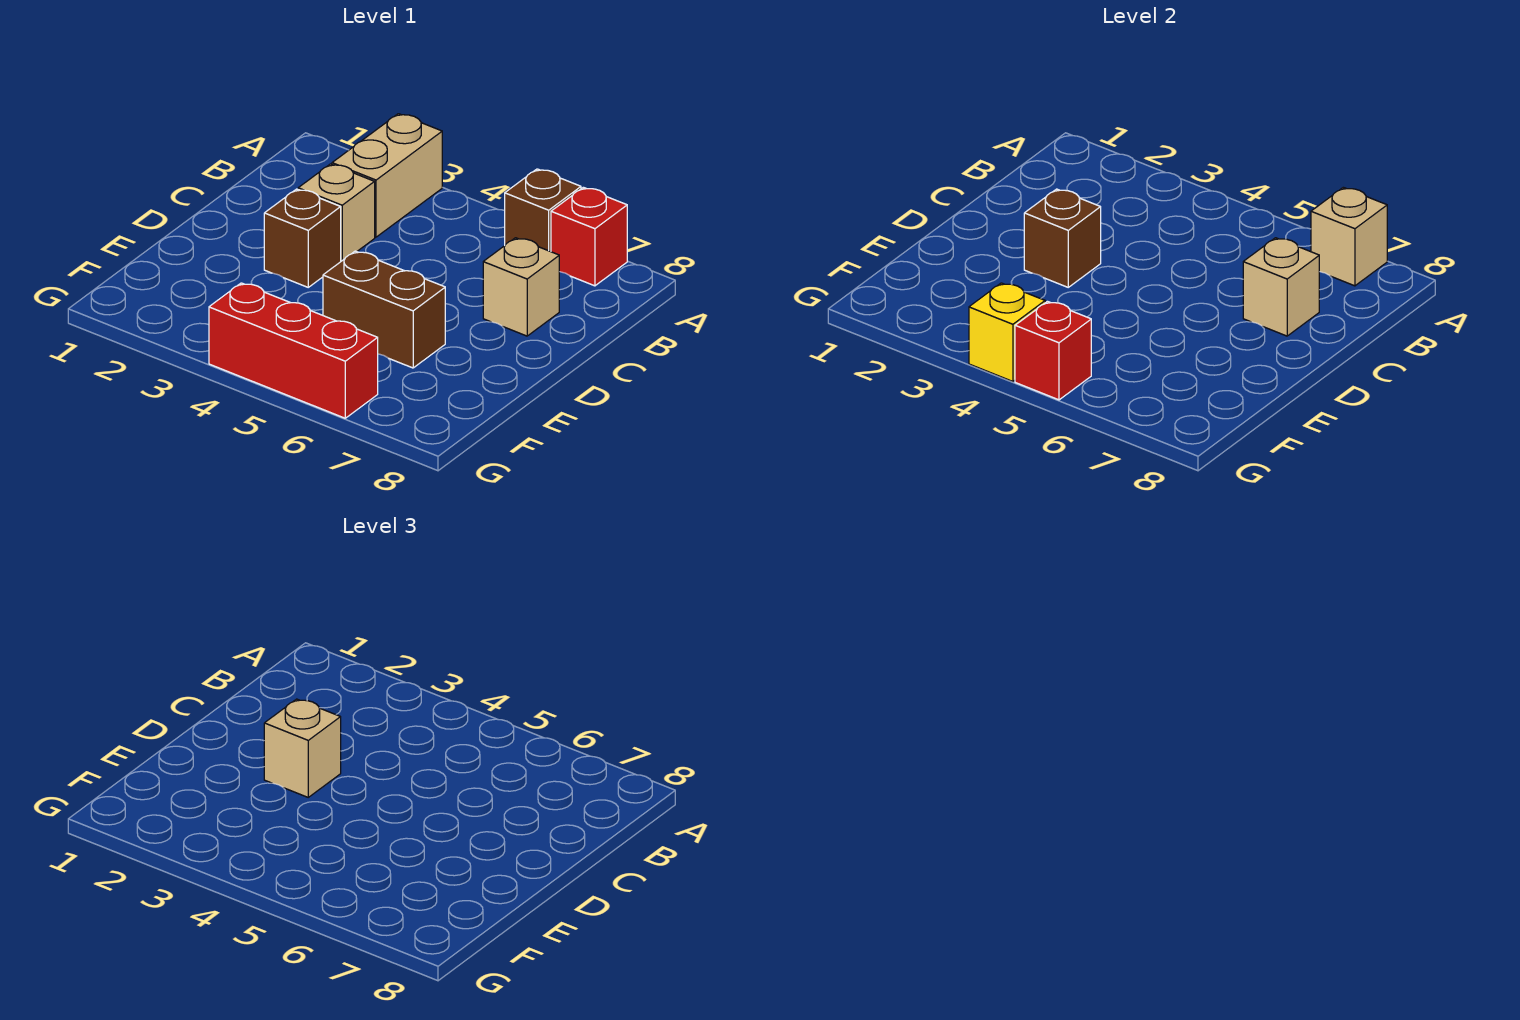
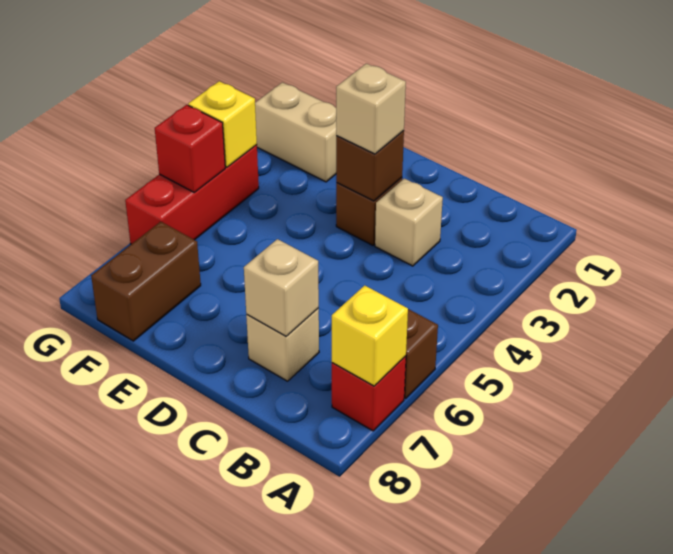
tan 1x2 brick [332,114,442,237] -> tan 1x2 brick moved to [255,82,336,182]
tan 1x1 brick [1311,187,1387,286] -> yellow 1x1 brick [332,285,408,386]
brown 1x2 brick [323,251,445,368] -> brown 1x2 brick moved to [91,222,201,341]

